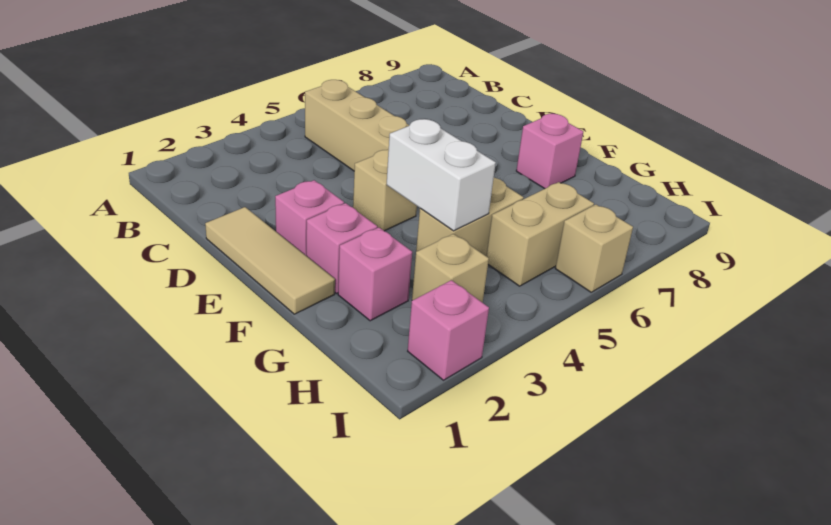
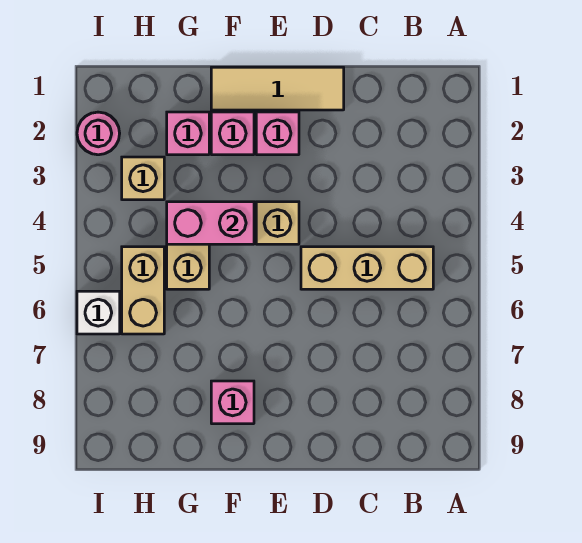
white 1x2 brick [386,119,496,231] -> pink 1x2 brick [167,202,254,244]
pink 1x1 brick [408,280,489,380] -> pink 1x1 round brick [77,112,120,155]
tan 1x1 brick [555,205,633,292] -> white 1x1 brick [77,291,120,334]

